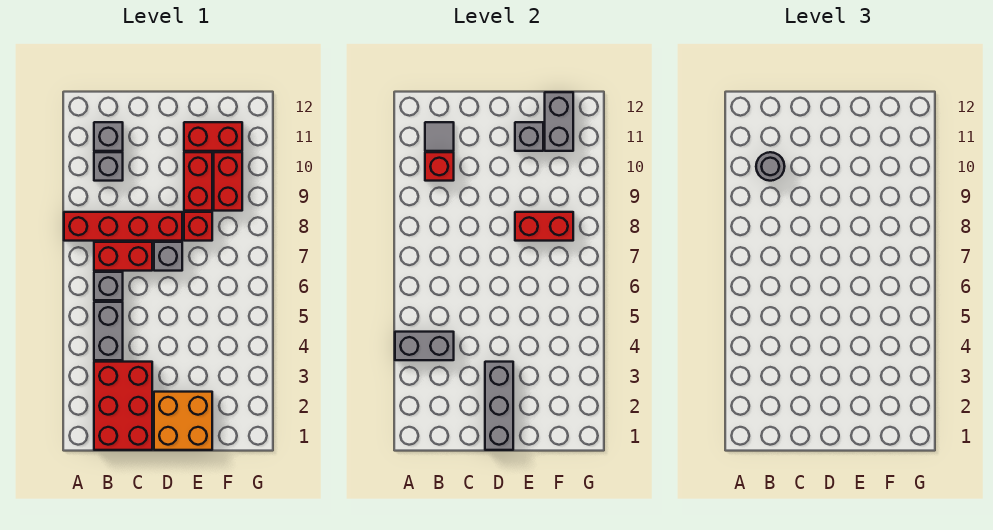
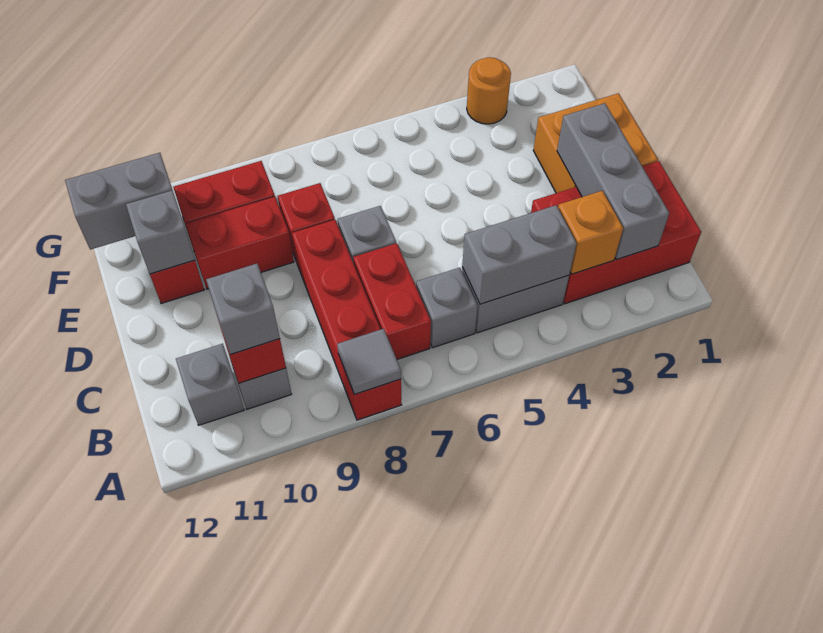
grey 1x2 brick [395,332,454,360] -> grey 1x2 brick turned to [462,205,577,304]
none -> orange 1x1 brick [558,191,623,274]
grey 1x1 round brick [756,152,785,181] -> grey 1x1 brick [206,264,280,355]
grey 1x1 tile [425,122,454,151] -> grey 1x1 tile moved to [337,329,401,394]
grey 1x3 brick [485,362,513,450] -> grey 1x3 brick turned to [557,103,669,260]
red 1x2 brick [515,212,573,241] -> none
none -> orange 1x1 round brick [467,57,511,124]

